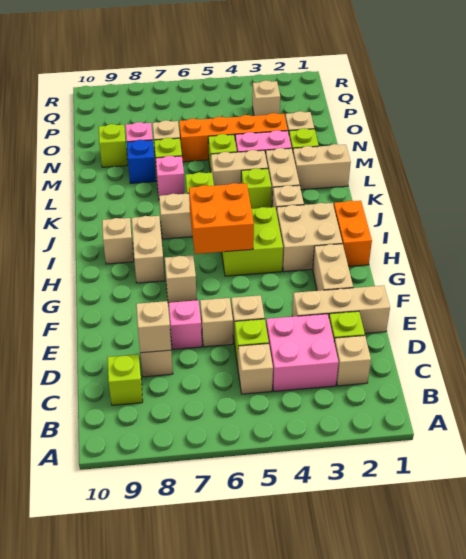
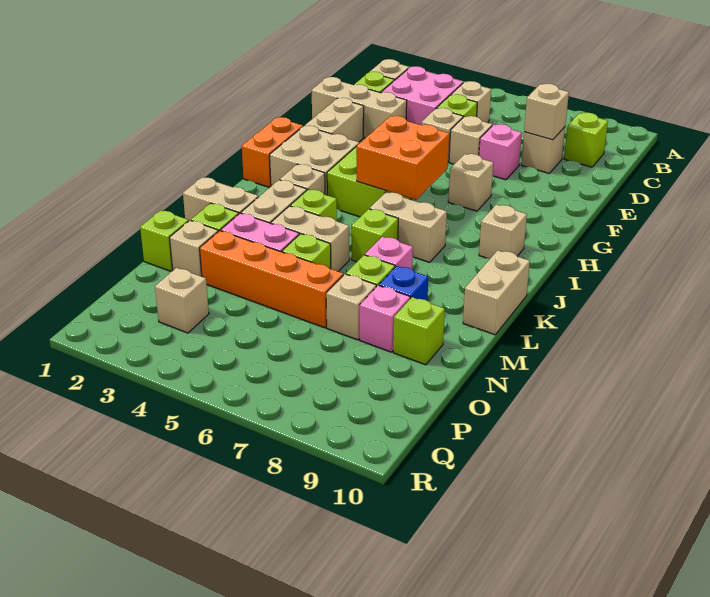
tan 1x2 brick [132,216,165,283] -> tan 1x2 brick moved to [463,250,530,335]
none -> lime 1x1 brick [140,210,189,271]

